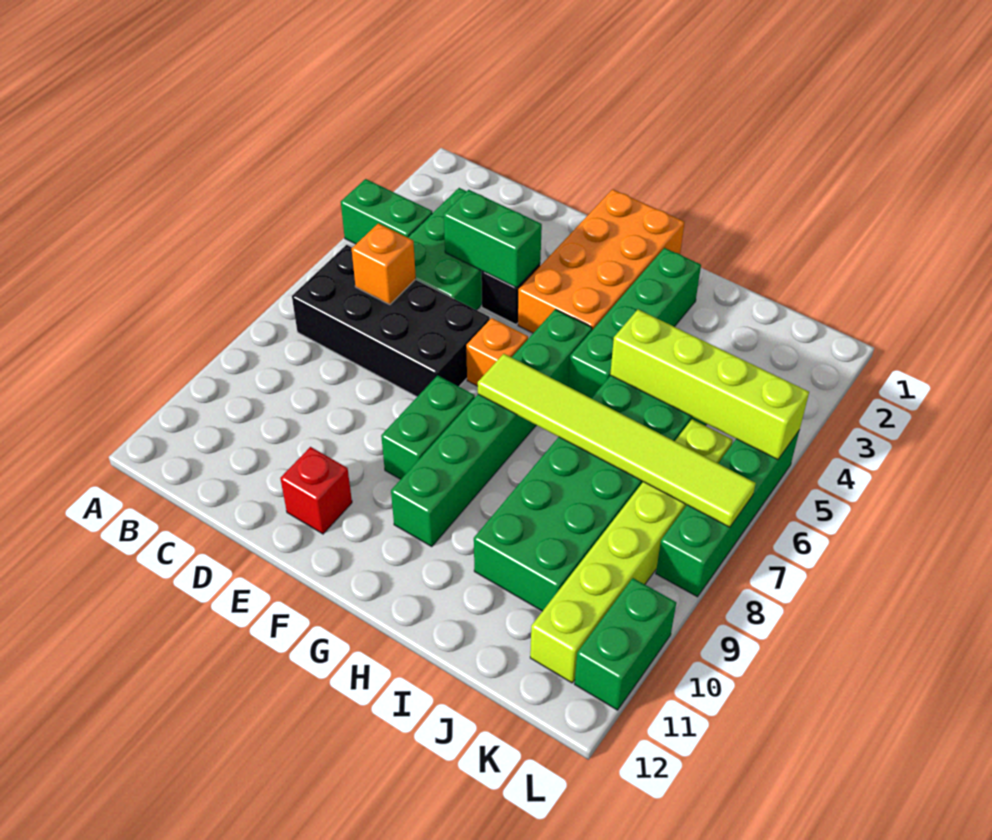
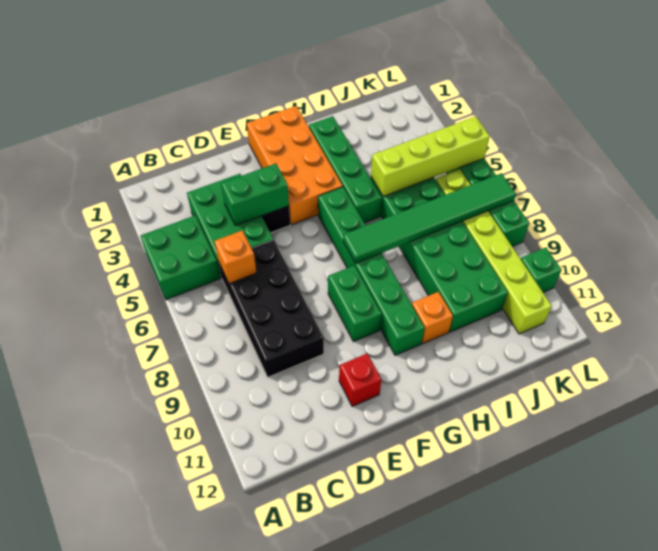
green 1x2 brick [341,179,432,244] -> green 2x2 brick [140,215,220,300]
black 2x4 brick [292,245,490,397] -> black 2x4 brick turned to [219,240,324,377]
orange 1x1 brick [466,318,528,386] -> orange 1x1 brick moved to [412,292,453,343]
lime 1x6 tile [478,354,756,527] -> green 1x6 tile [343,173,516,263]
green 1x2 brick [575,578,676,710] -> green 1x1 brick [521,247,562,292]

